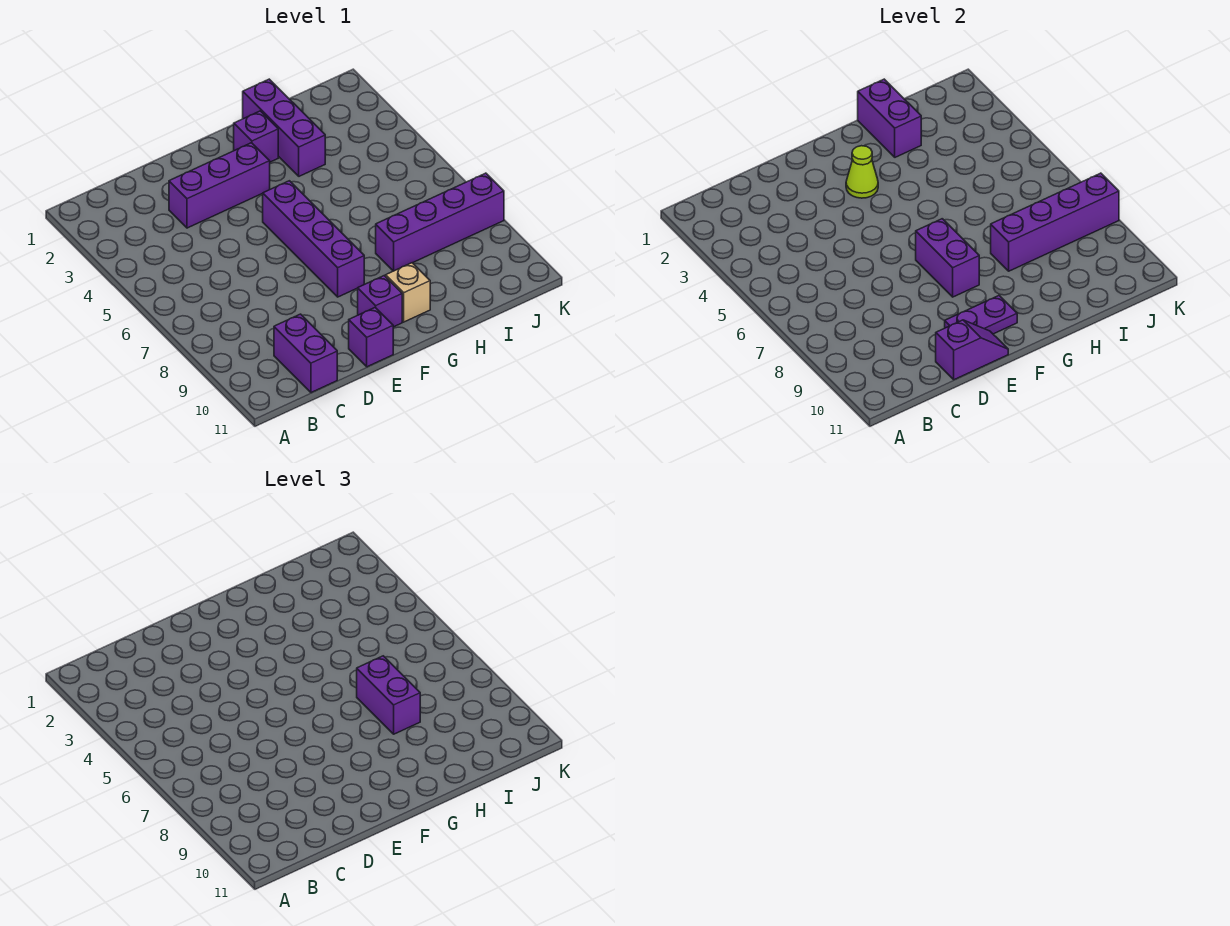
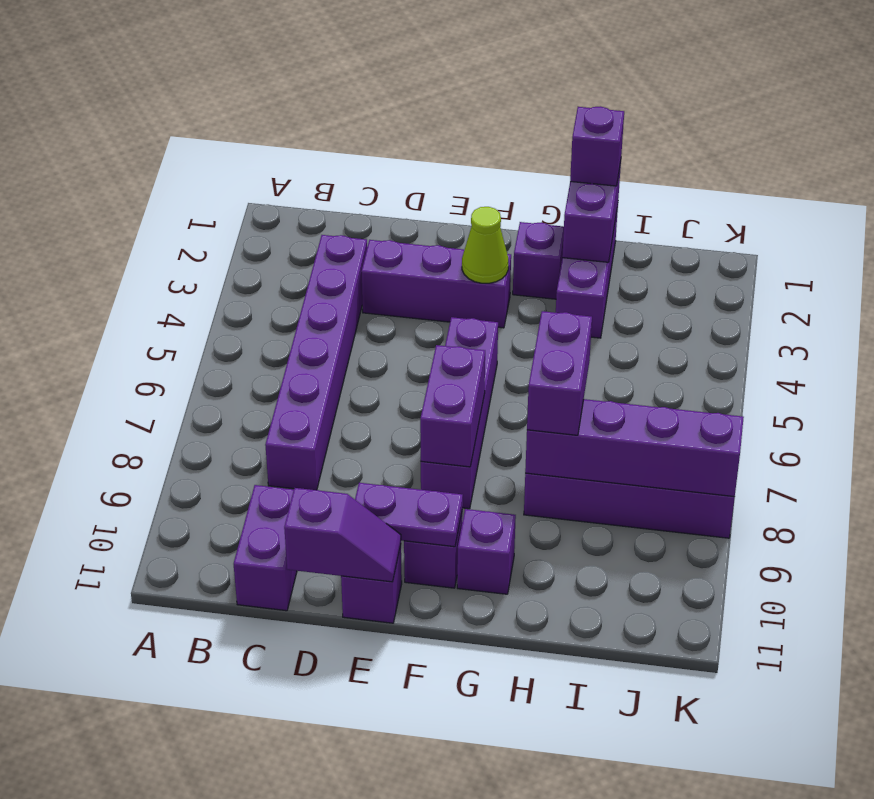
none -> purple 1x6 brick [265,235,367,490]
tan 1x1 brick [386,263,430,322] -> purple 1x1 brick [457,509,516,594]
none -> purple 1x1 brick [570,106,624,186]

